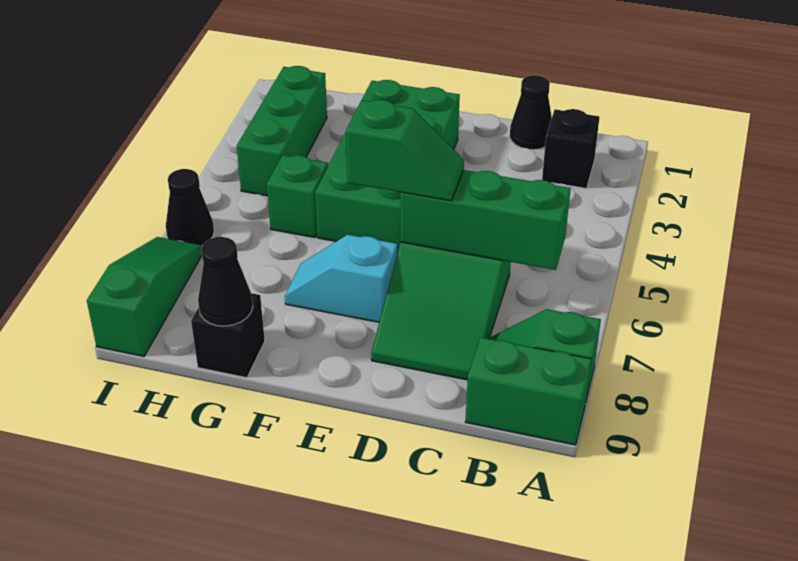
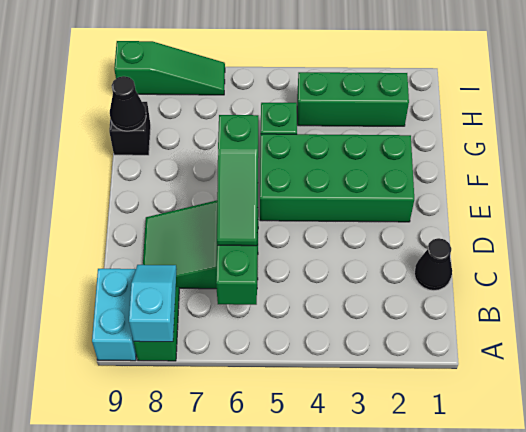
green 1x2 brick [465,337,591,445] -> cyan 1x2 brick [92,269,136,361]
black 1x1 brick [542,109,599,188] -> none
green 1x2 slope [346,100,464,201] -> green 1x3 slope [217,115,258,246]
cyan 1x2 slope [285,235,397,322] -> cyan 1x2 slope moved to [129,265,177,342]
black 1x1 cone [166,169,214,245] -> none

